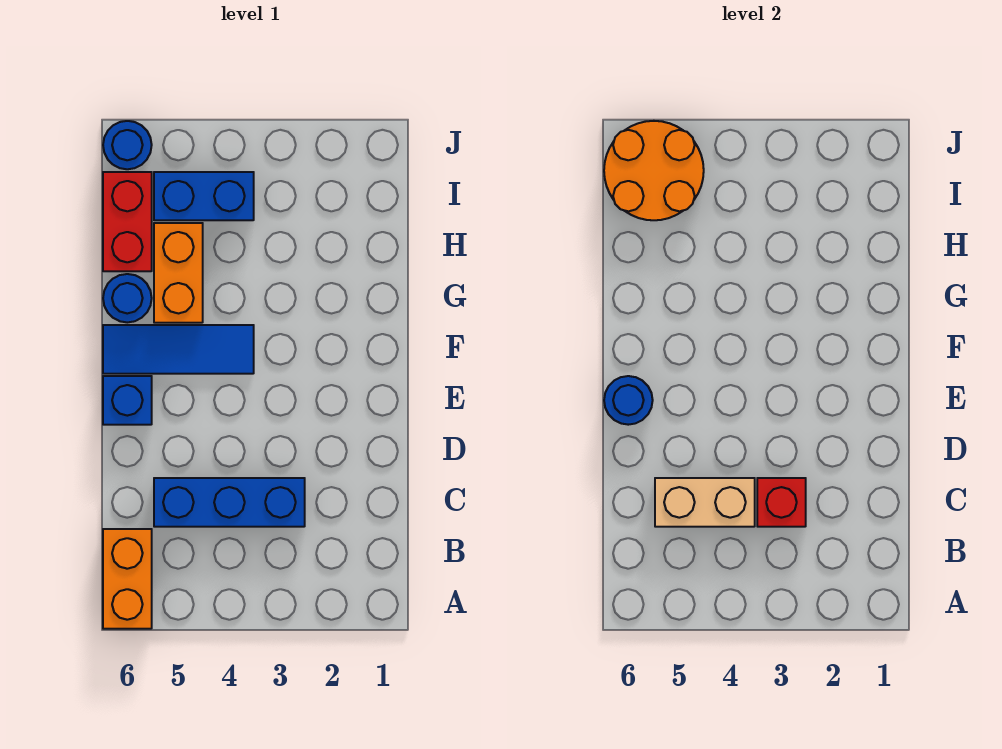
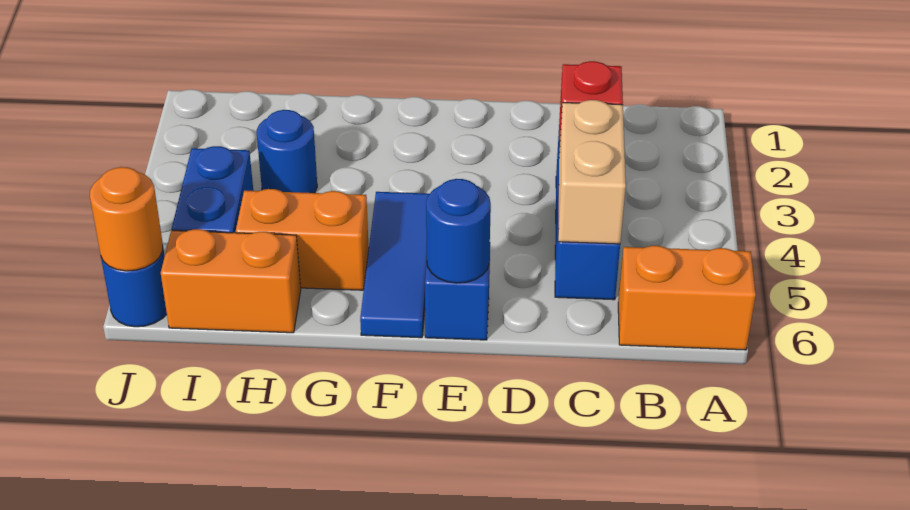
blue 1x1 round brick [103,274,152,323] -> blue 1x1 round brick moved to [257,110,317,193]
red 1x2 brick [103,172,152,271] -> orange 1x2 brick [161,229,301,333]
orange 2x2 round brick [604,121,704,220] -> orange 1x1 round brick [90,167,163,271]

